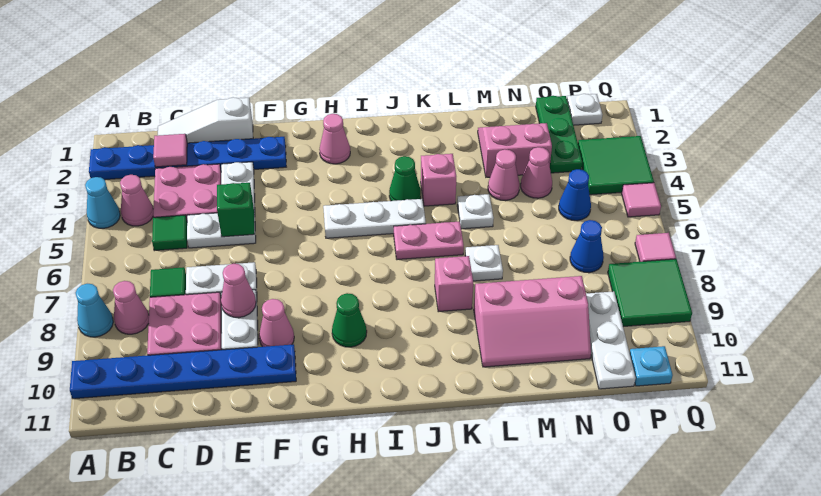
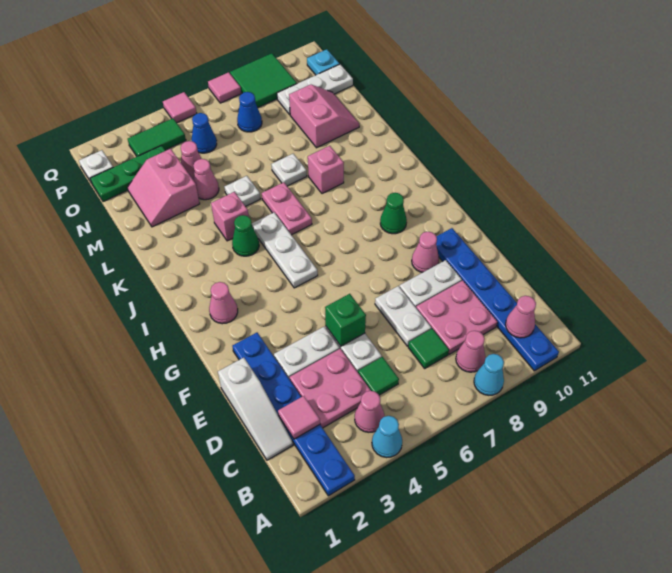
pink 1x1 cone [221,264,256,318] -> pink 1x1 cone moved to [505,296,536,338]
pink 2x3 slope [474,276,591,367] -> pink 2x2 slope [289,85,359,148]
green 2x2 tile [578,136,654,195] -> green 1x2 tile [128,118,186,156]

